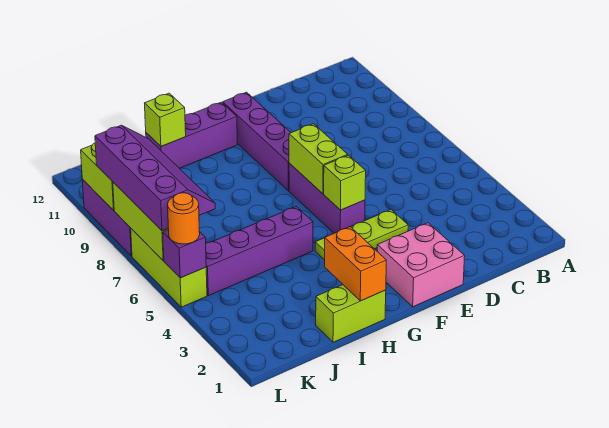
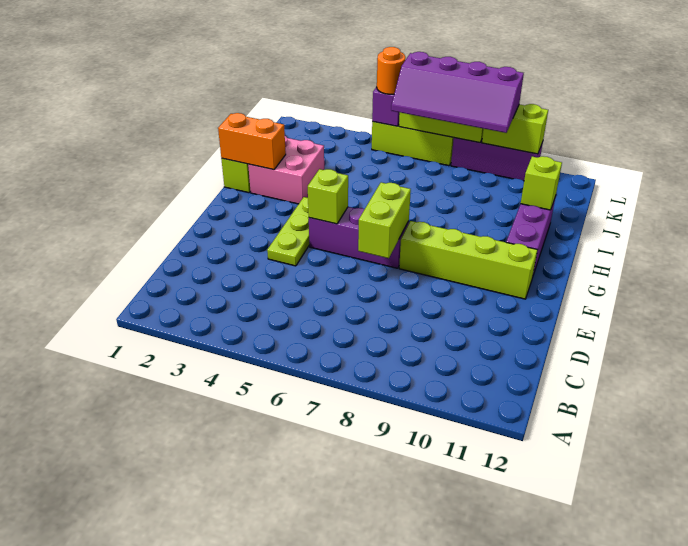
pink 2x2 brick [377,223,465,307] -> pink 2x2 brick moved to [248,136,324,204]
lime 1x2 brick [289,124,348,194] -> lime 1x2 brick turned to [358,182,411,258]
purple 1x4 brick [223,92,291,191] -> lime 1x4 brick [399,221,538,299]
purple 1x4 brick [206,207,313,296] -> none

